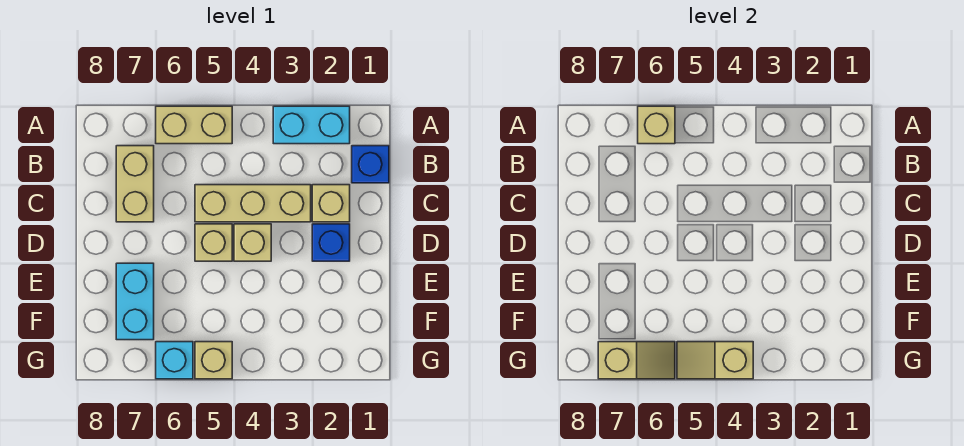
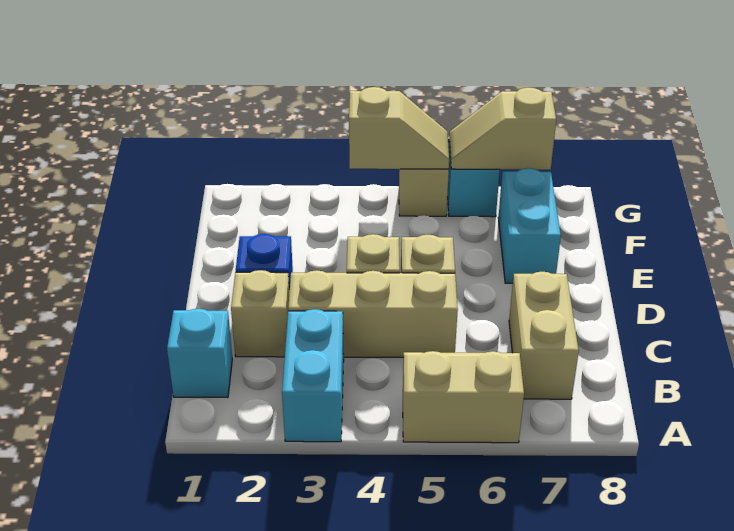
cyan 1x2 brick [273,106,350,144] -> cyan 1x2 brick turned to [282,309,344,442]
tan 1x1 brick [638,106,675,144] -> none
blue 1x1 brick [352,146,389,183] -> cyan 1x1 brick [167,309,232,398]

